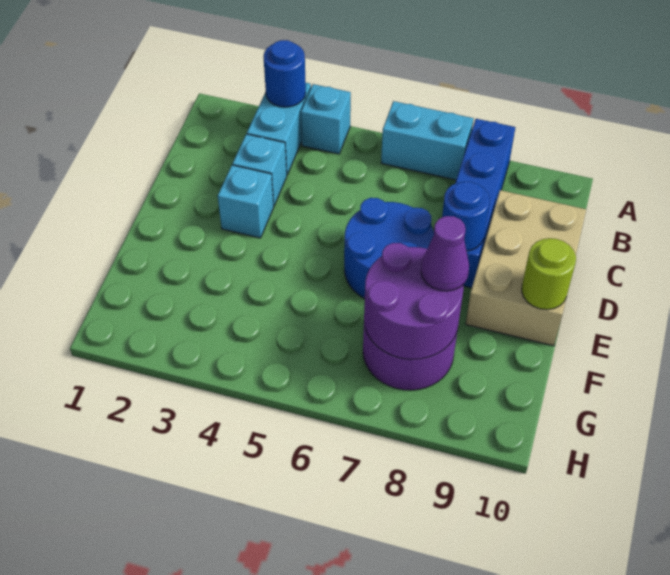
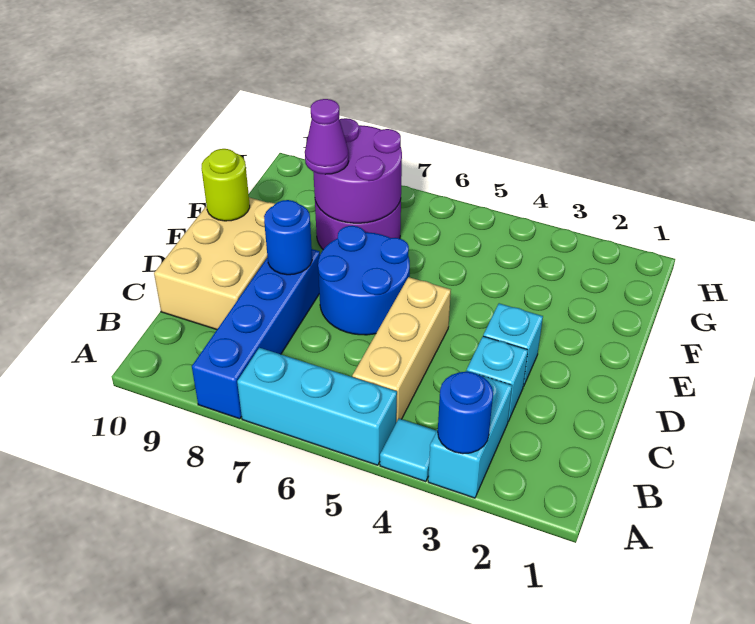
cyan 1x1 brick [301,84,351,154] -> cyan 1x1 tile [380,419,436,482]
cyan 1x2 brick [381,101,474,180] -> cyan 1x3 brick [237,348,397,465]
none -> tan 1x3 brick [352,277,451,422]

